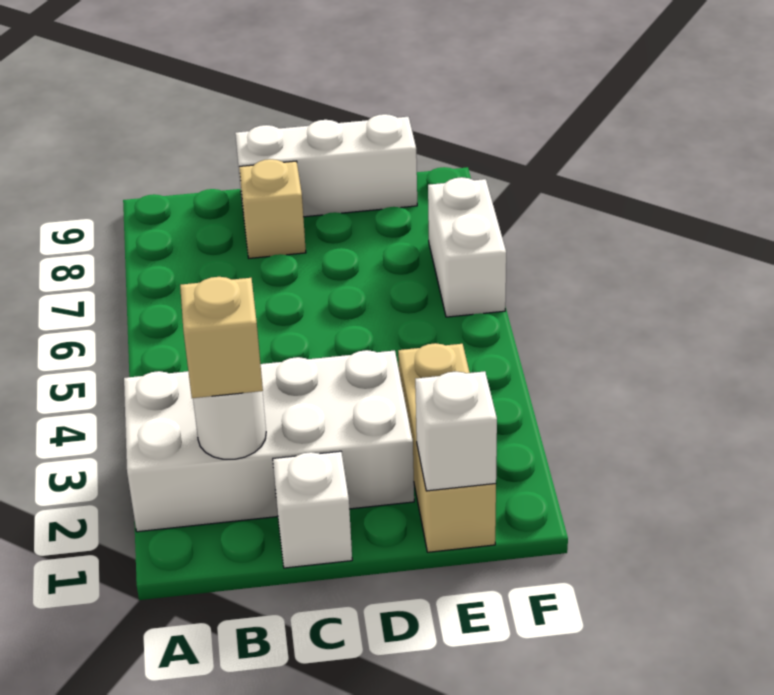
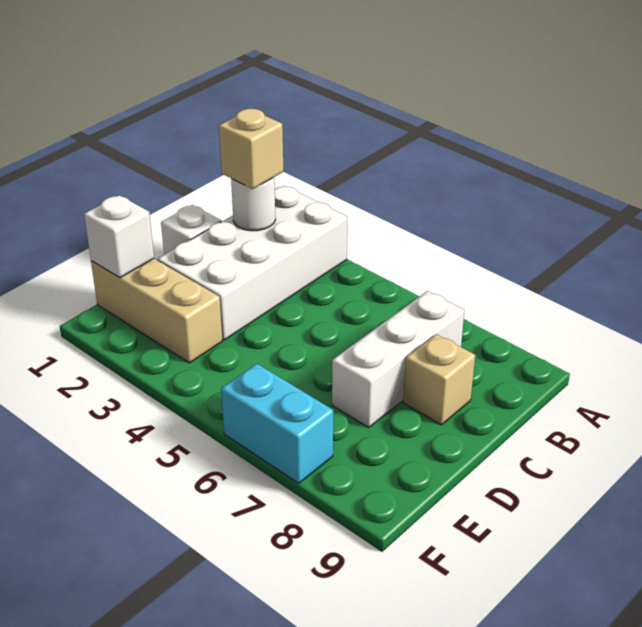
white 1x3 brick [235,114,417,217] -> white 1x3 brick moved to [332,291,464,428]
white 1x2 brick [428,177,506,317] -> cyan 1x2 brick [221,364,333,483]

